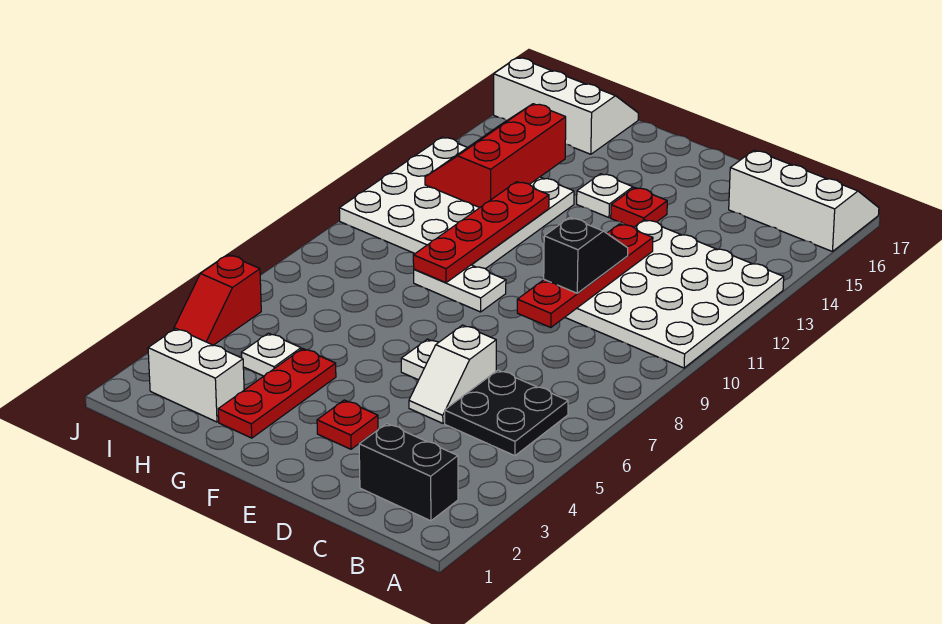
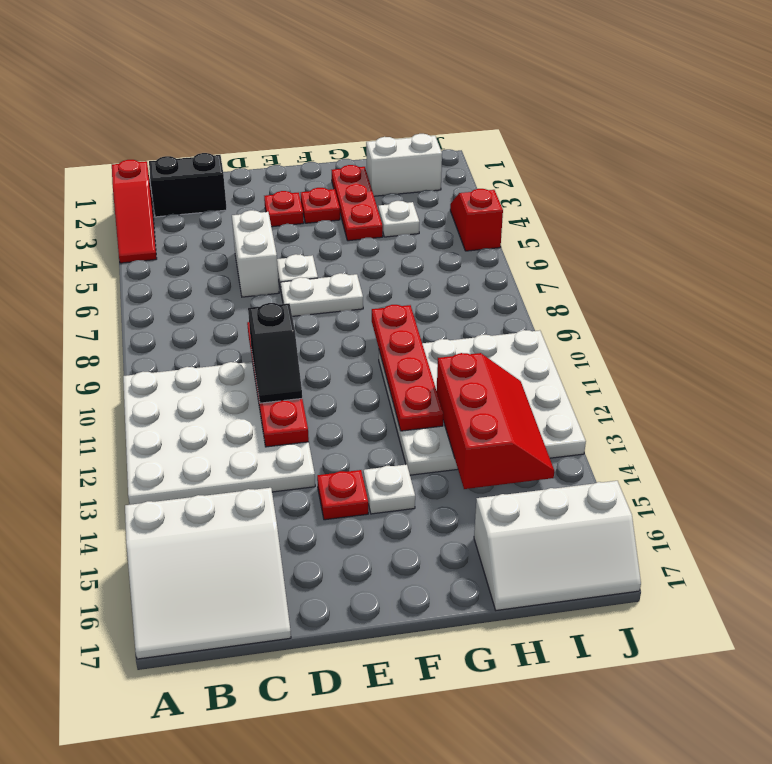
none -> red 1x3 slope [112,160,157,263]
white 2x3 slope [729,150,879,252] -> white 3x3 slope [125,488,291,659]
black 2x2 plate [445,370,568,456] -> none
white 1x2 slope [409,325,496,423] -> white 1x2 brick [232,210,279,297]
none -> red 1x1 plate [301,188,340,223]
white 1x2 plate [414,265,506,312] -> white 1x2 plate moved to [281,273,363,316]

